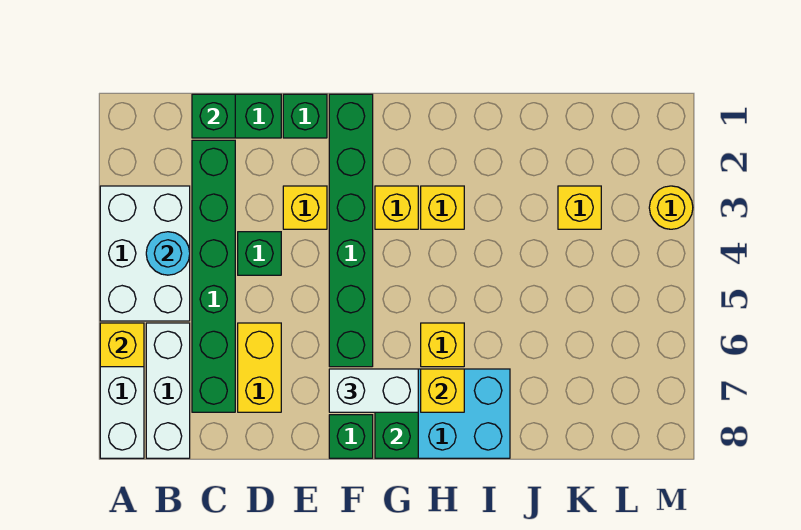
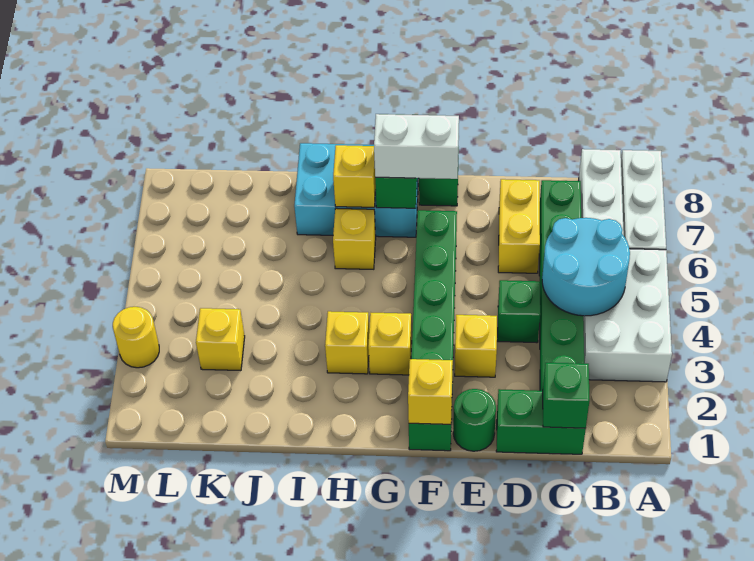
yellow 1x1 brick [100,323,144,367] -> yellow 1x1 brick moved to [408,359,453,424]
cyan 1x1 round brick [146,232,190,275] -> cyan 2x2 round brick [542,218,630,316]
green 1x1 brick [283,94,327,138] -> green 1x1 round brick [453,389,496,451]

